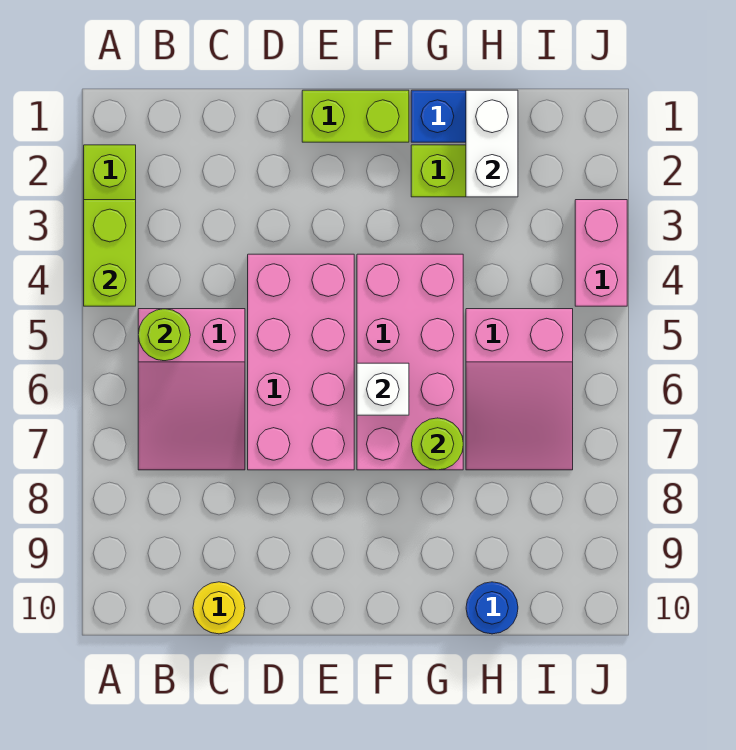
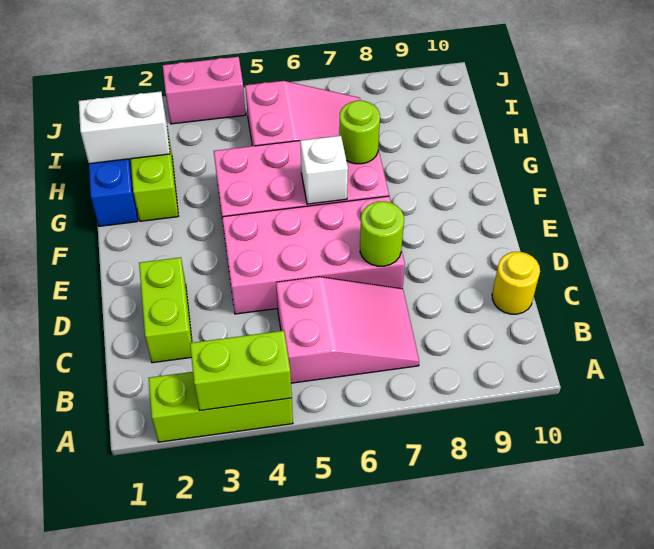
lime 1x1 round brick [138,309,190,361] -> lime 1x1 round brick moved to [360,201,404,266]
lime 1x2 brick [302,90,409,142] -> lime 1x2 brick moved to [139,257,192,363]
blue 1x1 round brick [466,582,518,634] -> none

